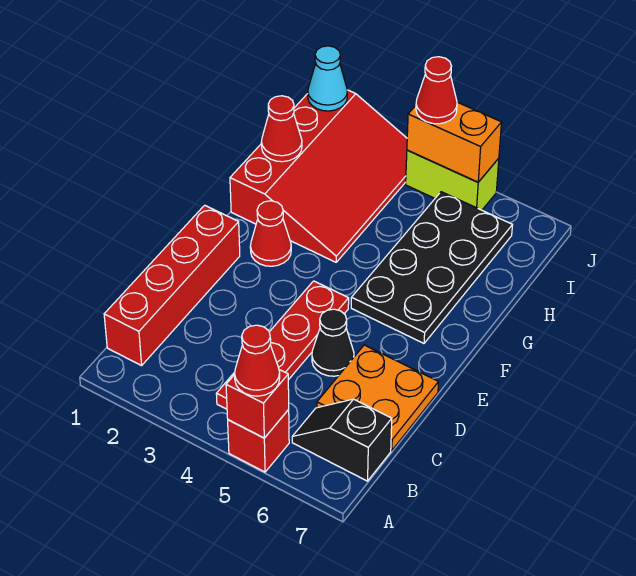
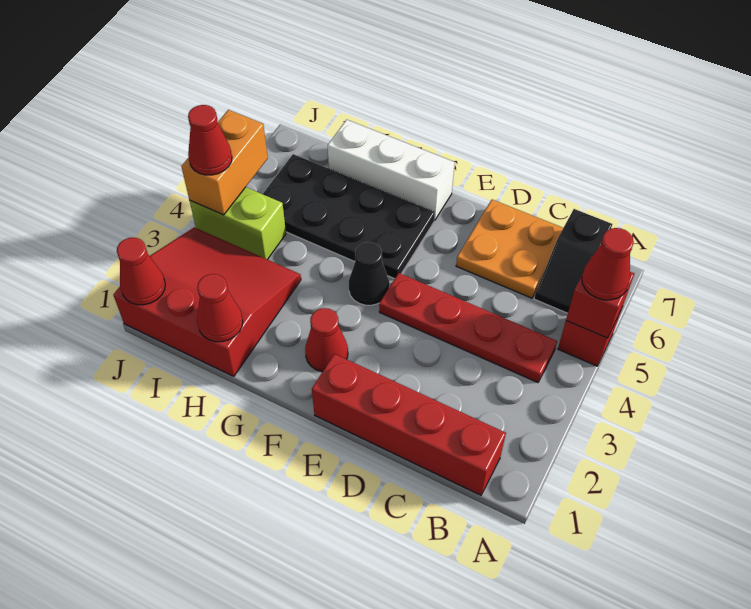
black 1x1 cone [312,309,354,376] -> black 1x1 cone moved to [349,242,389,305]
none -> white 1x3 brick [328,120,455,220]
red 3x4 slope [230,90,407,262] -> red 3x3 slope [113,227,301,376]
cyan 1x1 cone [308,46,347,111] -> red 1x1 cone [117,237,165,305]
lime 1x2 brick [406,150,499,210] -> lime 1x2 brick turned to [189,187,286,260]

